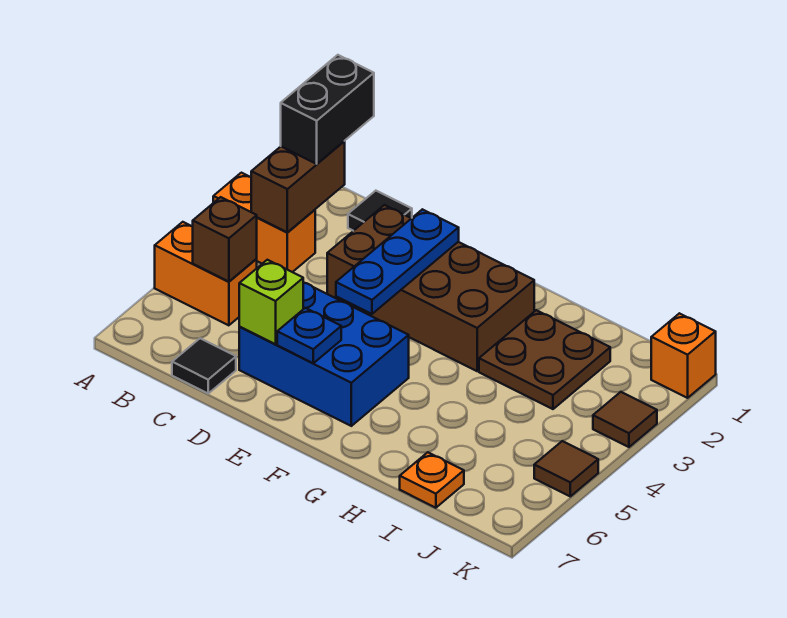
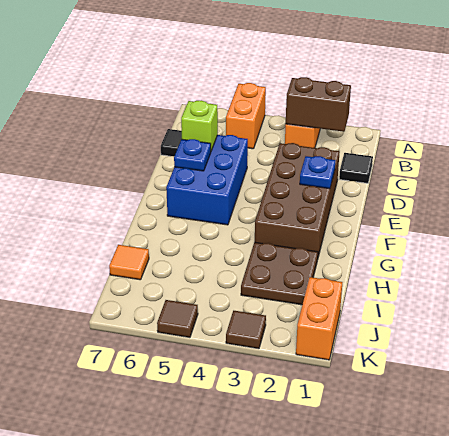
black 1x2 brick [281,55,374,164] -> none
brown 1x1 brick [193,197,257,282] -> none
blue 1x3 plate [336,209,459,314] -> blue 1x1 plate [300,156,335,189]
orange 1x1 plate [400,452,464,508] -> orange 1x1 tile [109,245,149,280]
orange 1x1 brick [651,313,716,398] -> orange 1x2 brick [296,277,342,360]

